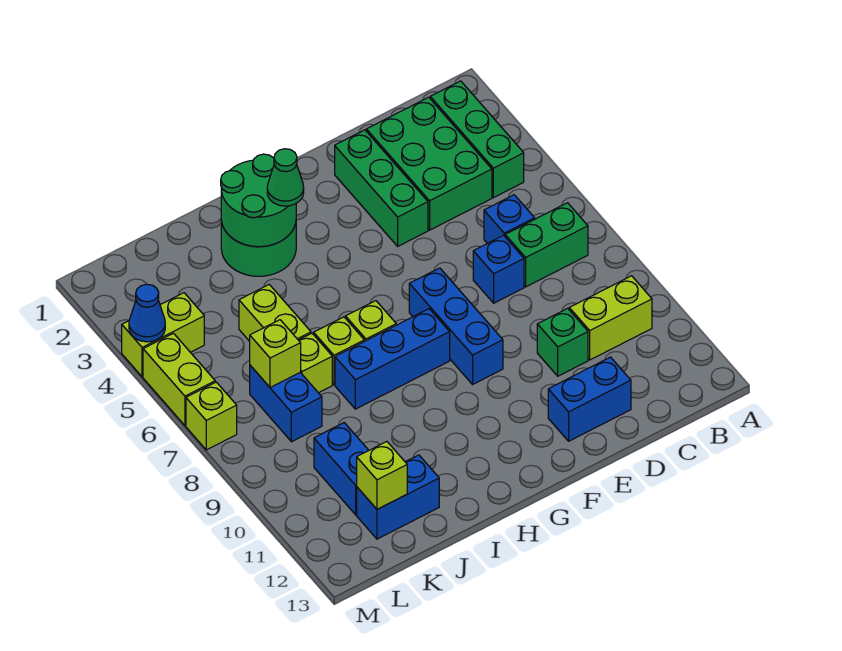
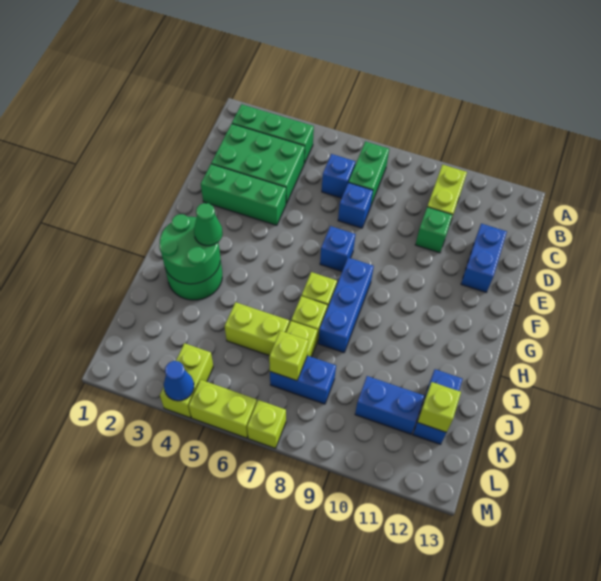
blue 1x3 brick [409,268,503,384] -> blue 1x1 brick [320,226,355,271]

